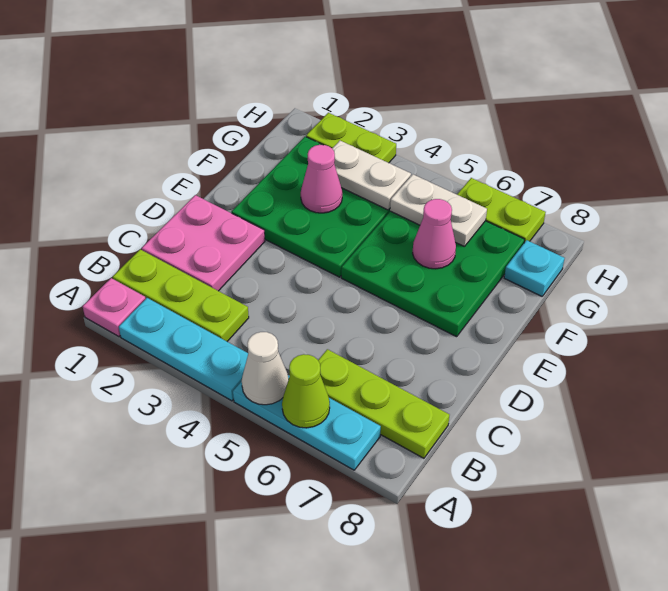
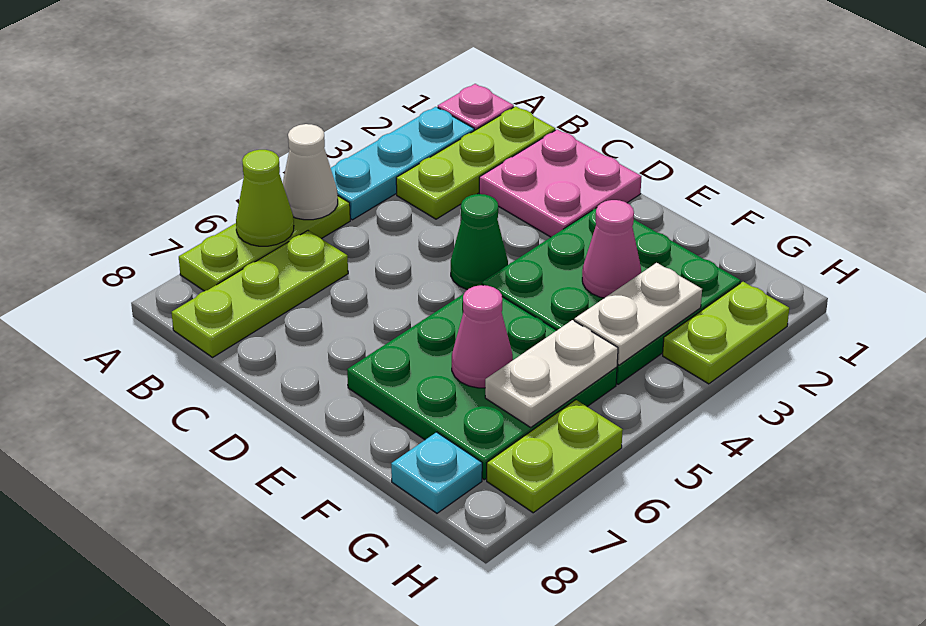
cyan 1x3 plate [233,375,381,470] -> lime 1x3 plate [179,196,350,291]
none -> green 1x1 cone [451,194,508,290]

